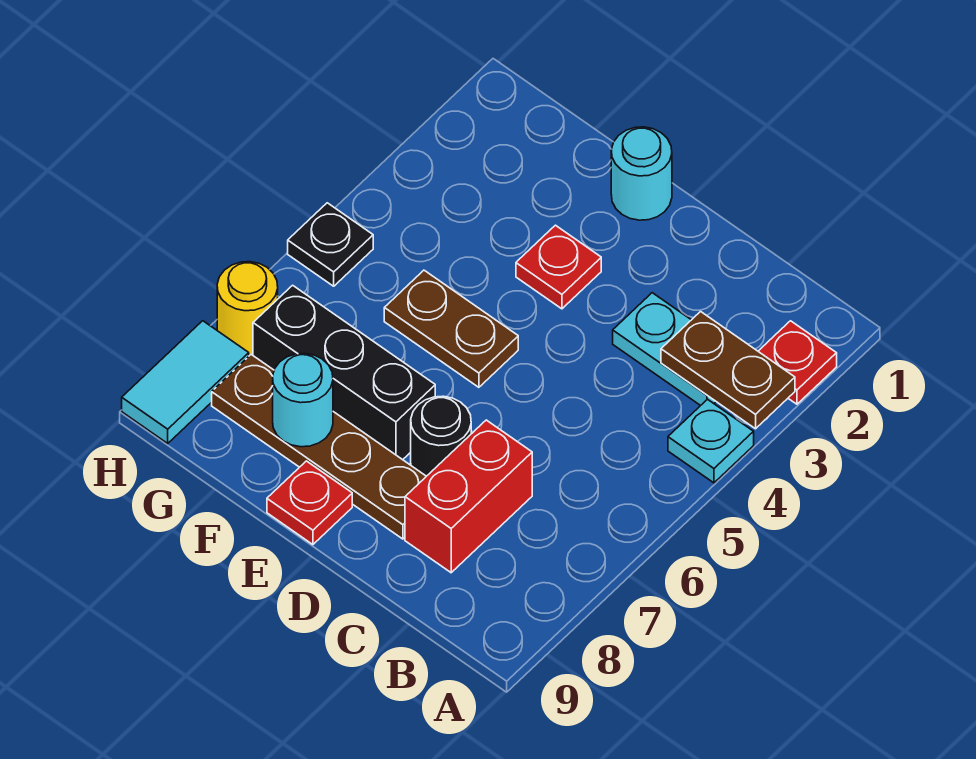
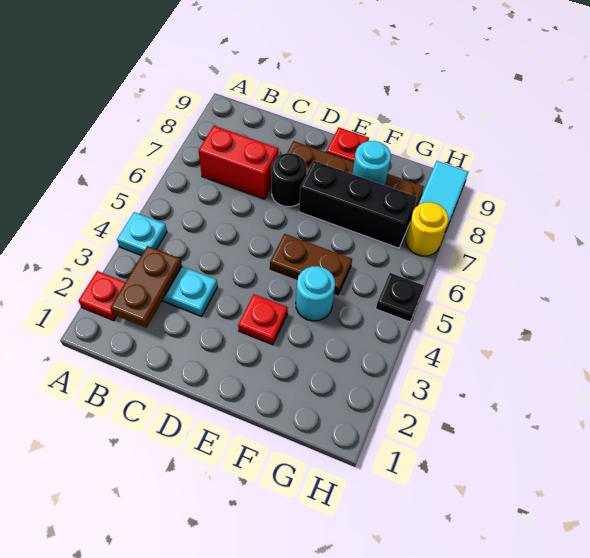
brown 1x2 plate [661,312,795,429] -> brown 1x2 plate turned to [110,246,182,328]
red 1x2 brick [405,420,532,573] -> red 1x2 brick turned to [199,126,278,199]
cyan 1x1 round brick [611,127,672,220] -> cyan 1x1 round brick moved to [296,266,335,321]

